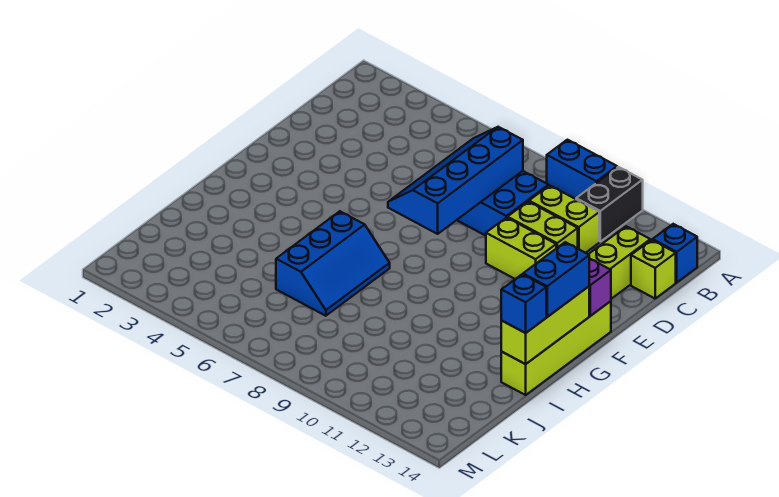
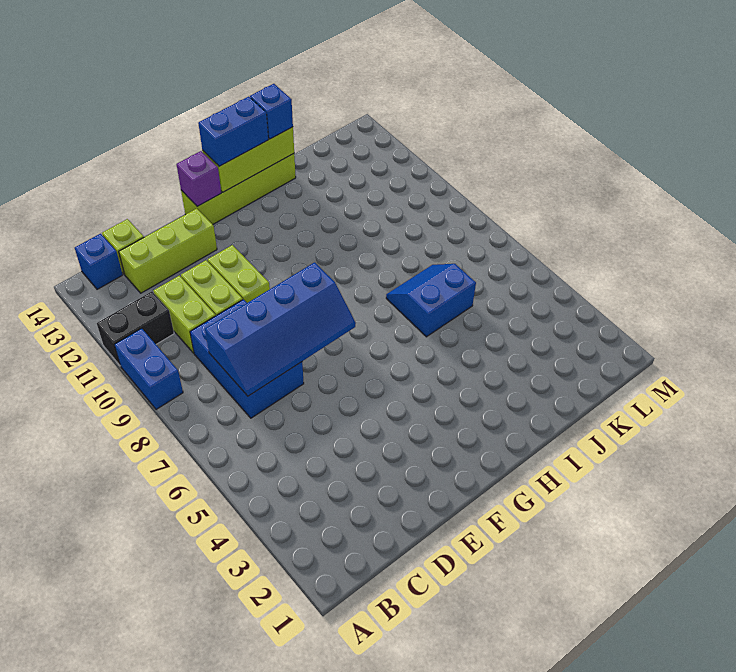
blue 2x3 slope [276,211,390,316] -> blue 2x2 slope [386,264,476,337]

